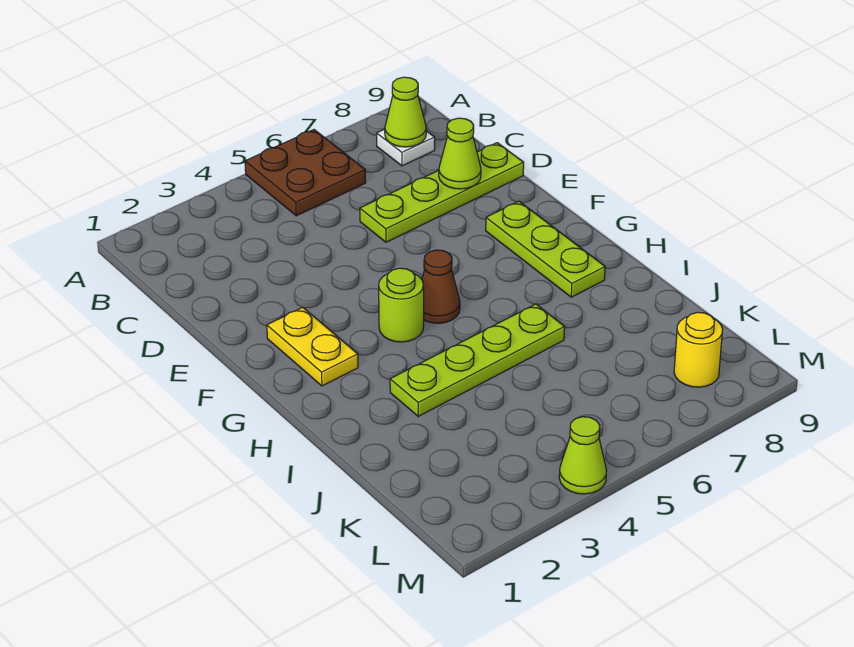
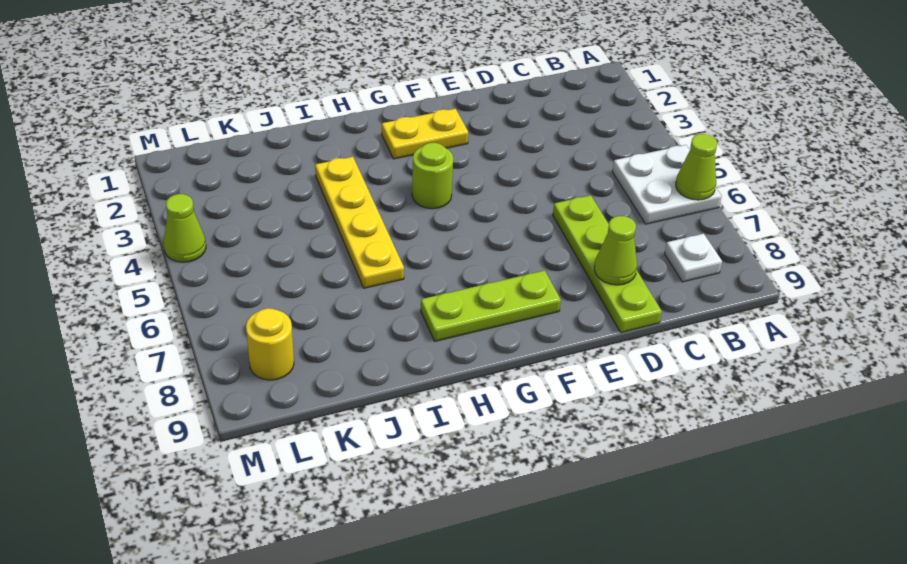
brown 2x2 plate [245,130,366,216] -> white 2x2 plate [612,145,722,224]
lime 1x1 cone [385,77,426,147] -> lime 1x1 cone moved to [676,134,717,200]
brown 1x1 cone [422,250,460,323] -> none
lime 1x4 plate [390,304,565,416] -> yellow 1x4 plate [315,157,404,288]

